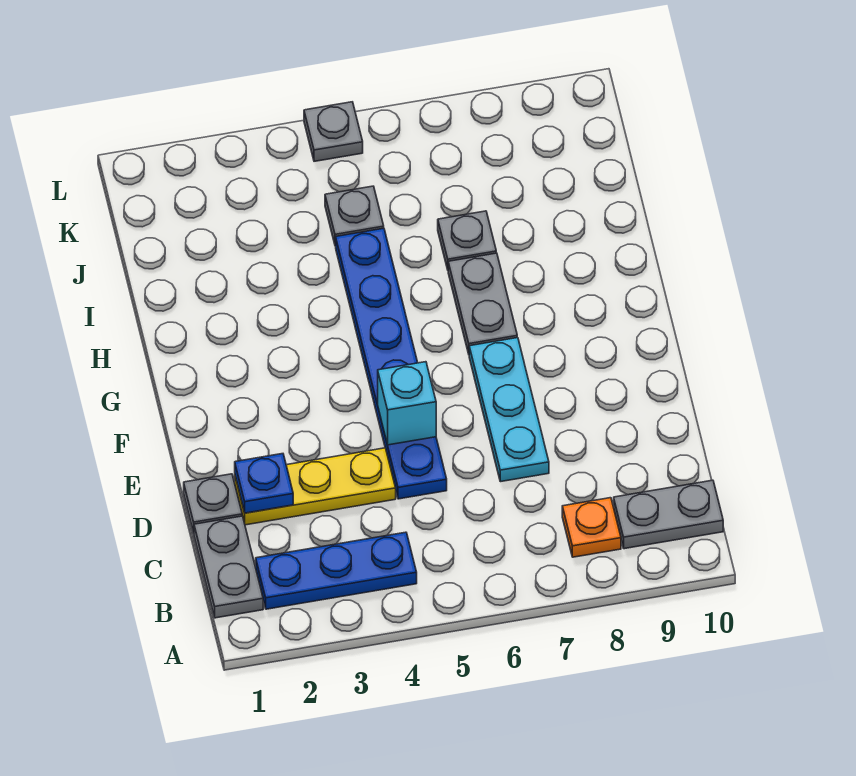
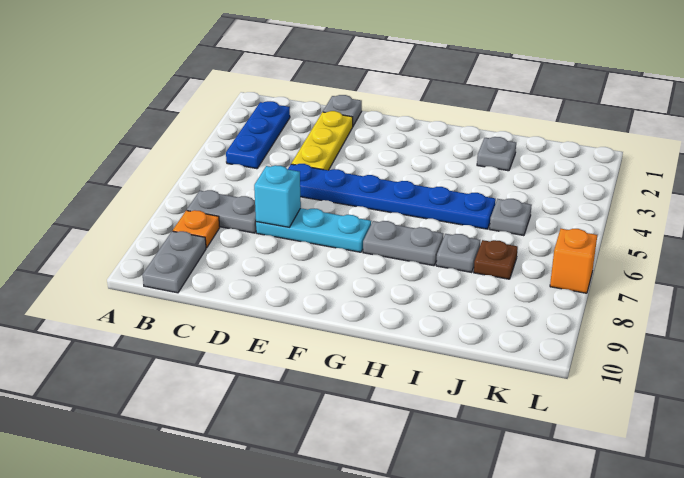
grey 1x2 plate [194,516,263,618] -> grey 1x2 plate moved to [187,190,256,233]
blue 1x1 plate [235,454,293,513] -> none
cyan 1x1 brick [378,362,436,445] -> cyan 1x1 brick moved to [254,165,301,227]
none -> brown 1x1 plate [474,240,518,279]
grey 1x1 plate [304,102,363,161] -> grey 1x1 plate moved to [477,137,516,171]
none -> orange 1x1 brick [550,229,597,293]

